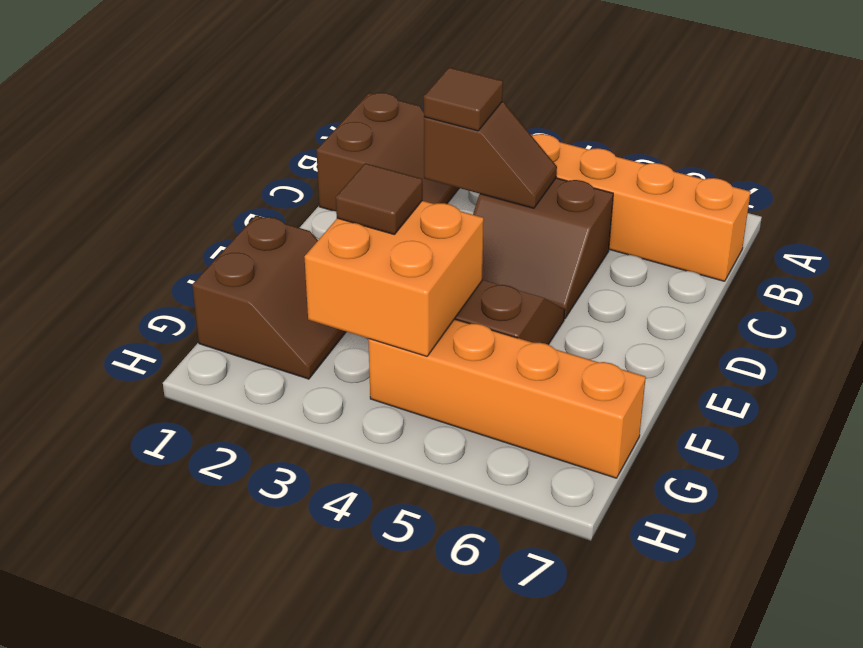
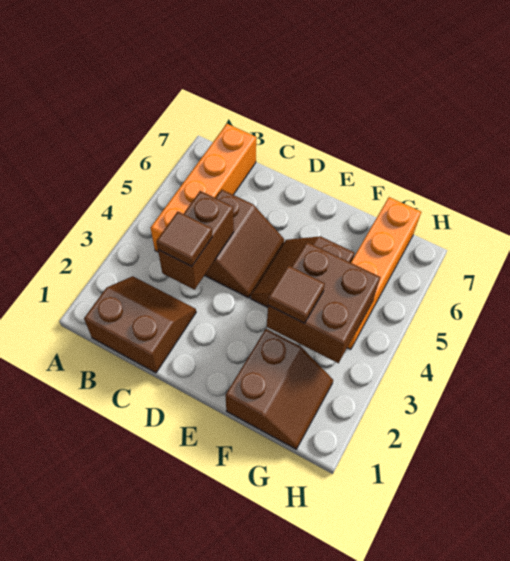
brown 1x2 slope [424,102,557,208] -> brown 1x2 brick [158,191,234,290]
brown 2x2 slope [192,215,346,379] -> brown 2x2 slope turned to [225,329,333,449]
orange 2x2 brick [304,201,484,356] -> brown 2x2 brick [267,242,380,363]

